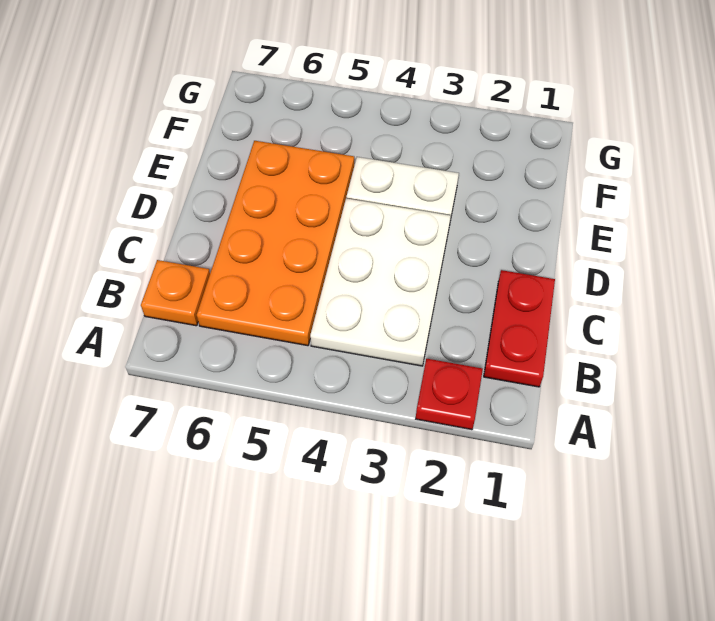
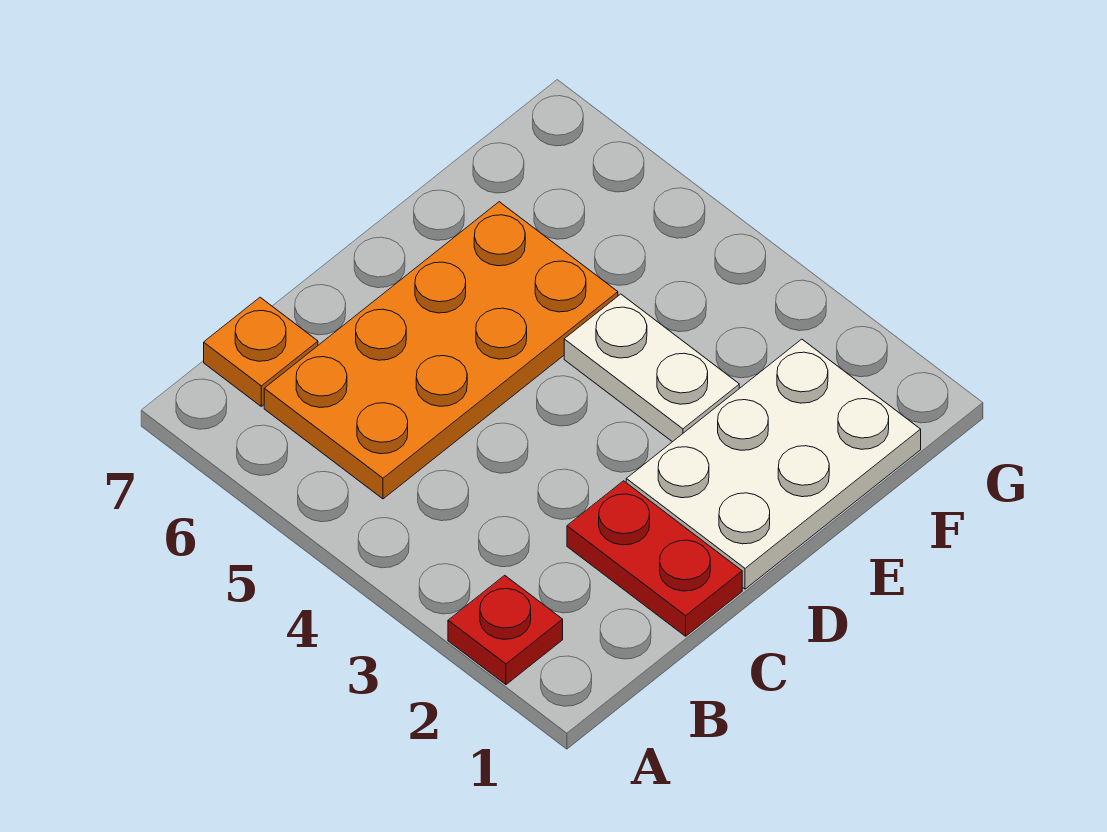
red 1x2 plate [484,270,555,387] -> red 1x2 plate turned to [567,481,742,636]
white 2x3 plate [310,198,451,366] -> white 2x3 plate moved to [626,339,921,589]

